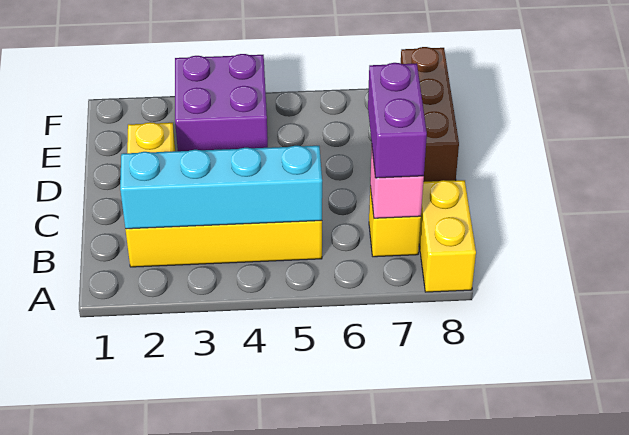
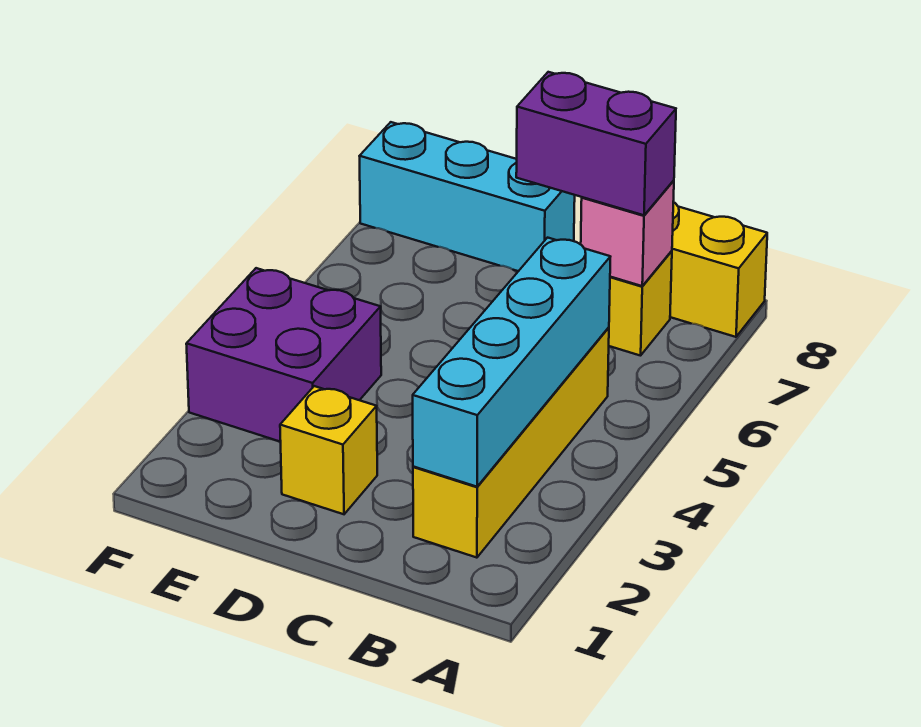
brown 1x3 brick [401,47,459,182] -> cyan 1x3 brick [360,122,575,271]

